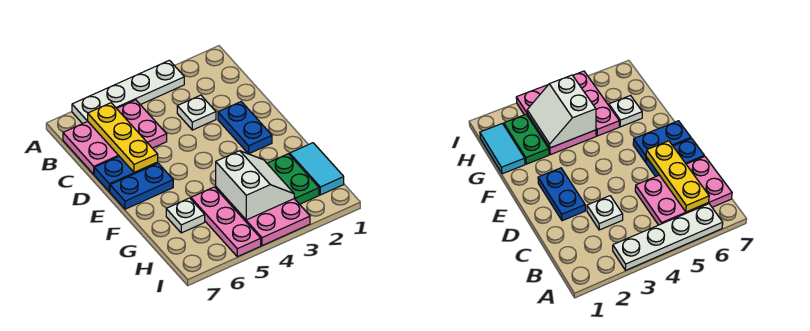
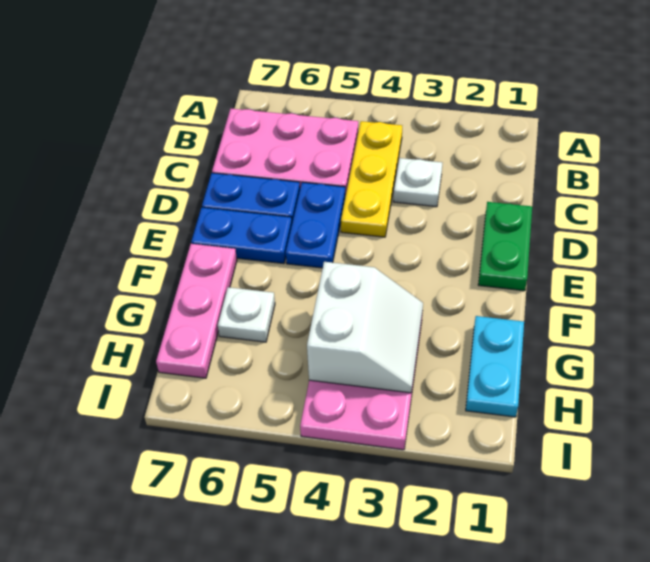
white 1x4 plate [72,60,184,124] -> none
yellow 1x3 plate [88,103,158,172] -> yellow 1x3 plate moved to [341,121,402,237]
blue 1x2 plate [218,102,272,154] -> blue 1x2 plate moved to [286,182,345,268]
cyan 1x2 tile [290,143,344,195] -> cyan 1x2 plate [466,316,524,417]
green 1x2 plate [267,154,319,204] -> green 1x2 plate moved to [478,202,532,291]
pink 1x3 plate [191,187,261,257] -> pink 1x3 plate moved to [156,244,237,378]

